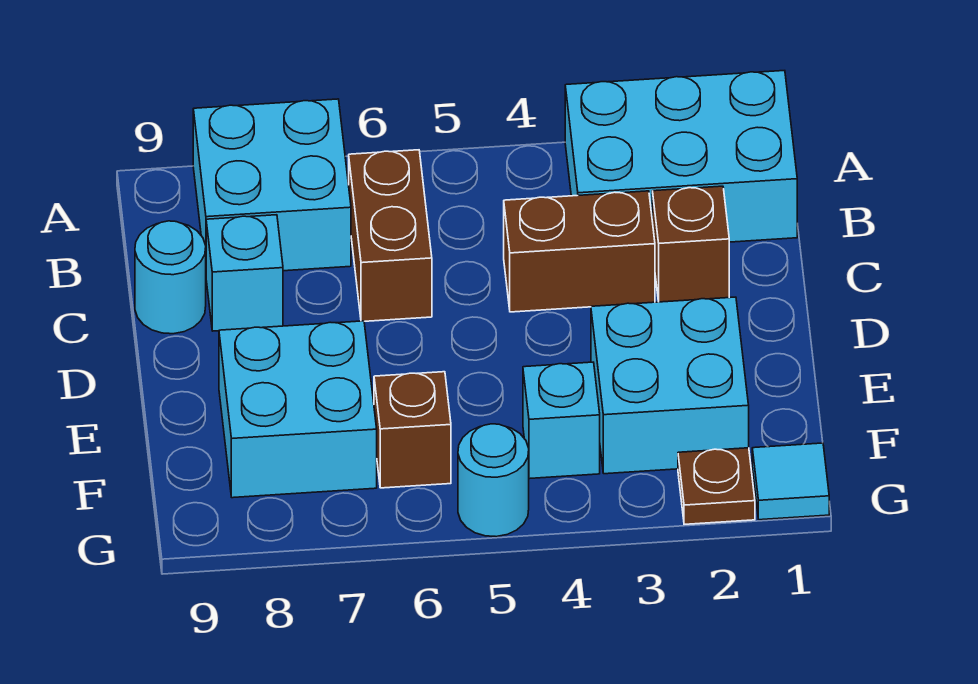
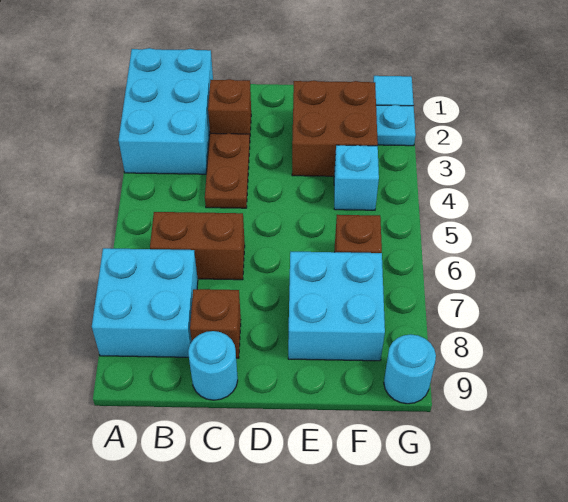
brown 1x2 brick [504,191,655,312] -> brown 1x2 plate [205,133,250,208]
cyan 1x1 brick [206,215,283,331] -> brown 1x1 brick [190,289,241,358]
cyan 2x2 brick [591,297,749,474] -> brown 2x2 brick [292,80,378,176]
brown 1x1 plate [678,448,755,524] -> cyan 1x1 plate [376,105,416,146]
cyan 1x1 round brick [458,424,529,537] -> cyan 1x1 round brick moved to [384,334,436,404]

